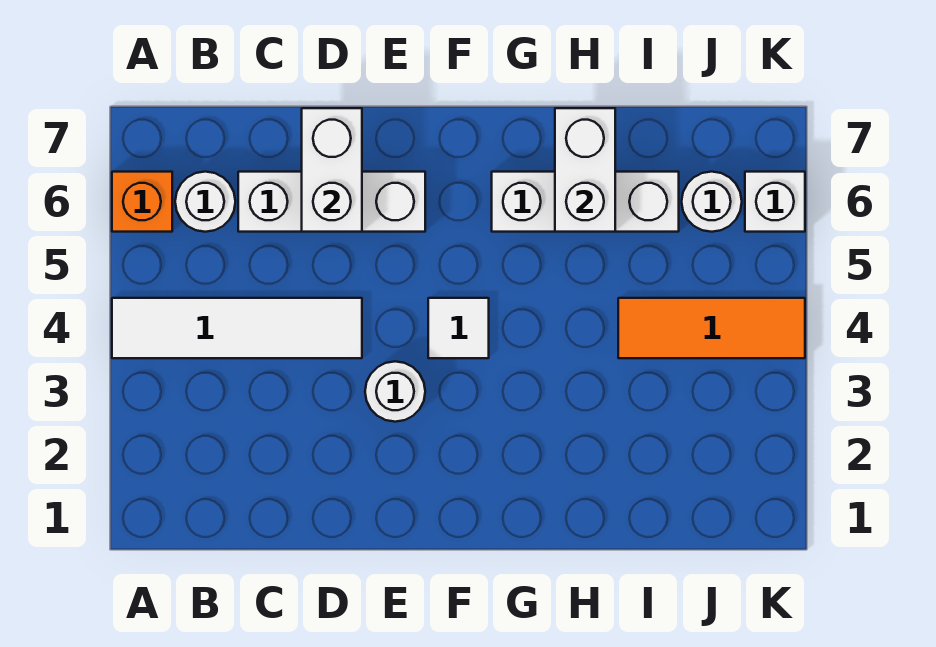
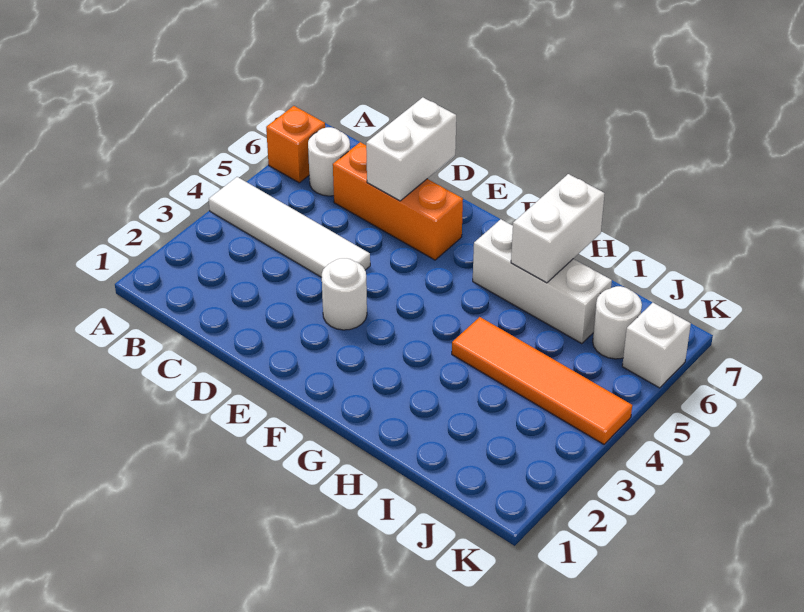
white 1x3 brick [238,172,425,232] -> orange 1x3 brick [333,142,463,260]
white 1x1 tile [428,298,489,358] -> none
orange 1x3 tile [618,298,805,358] -> orange 1x4 tile [452,317,632,444]

